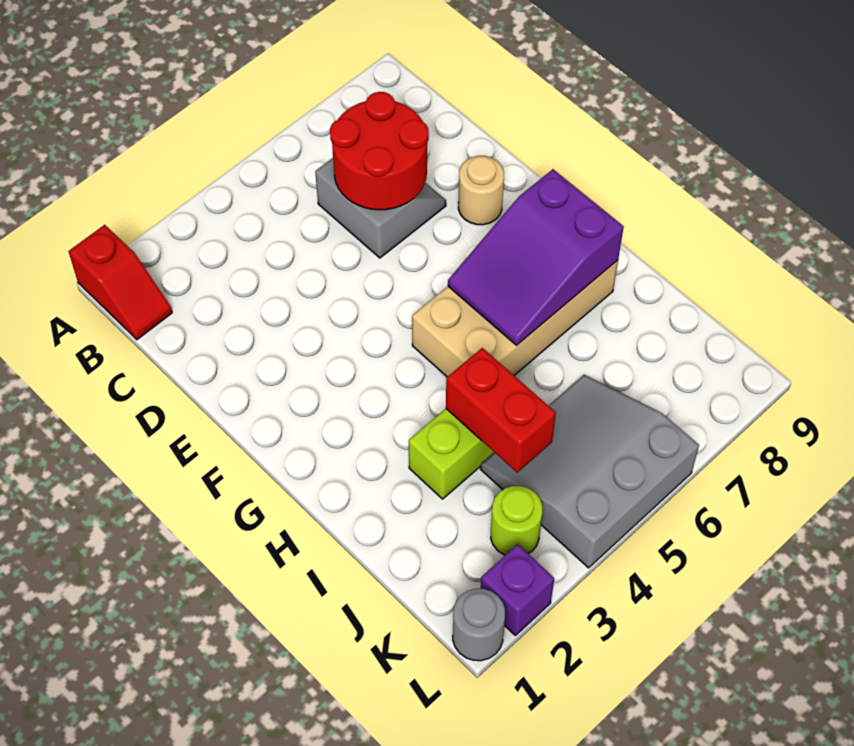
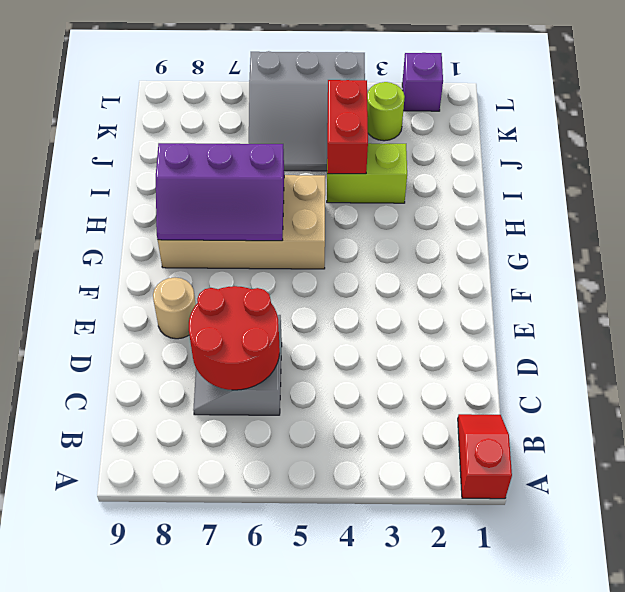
purple 2x3 slope [448,169,624,345] -> purple 2x3 slope turned to [156,143,284,241]
grey 1x1 round brick [453,589,505,661] -> none

